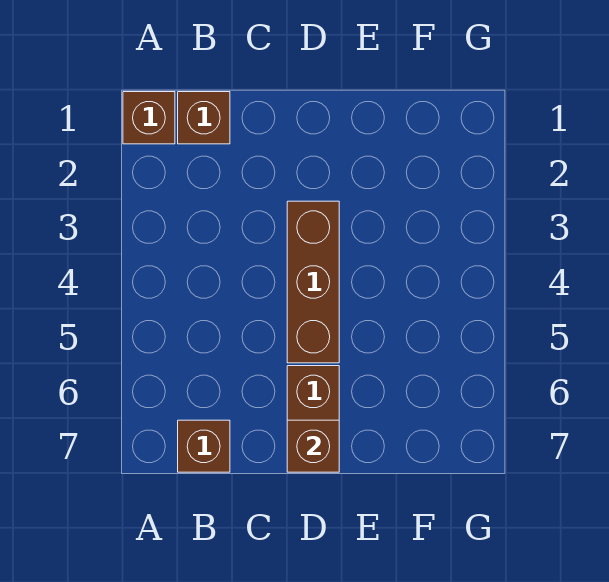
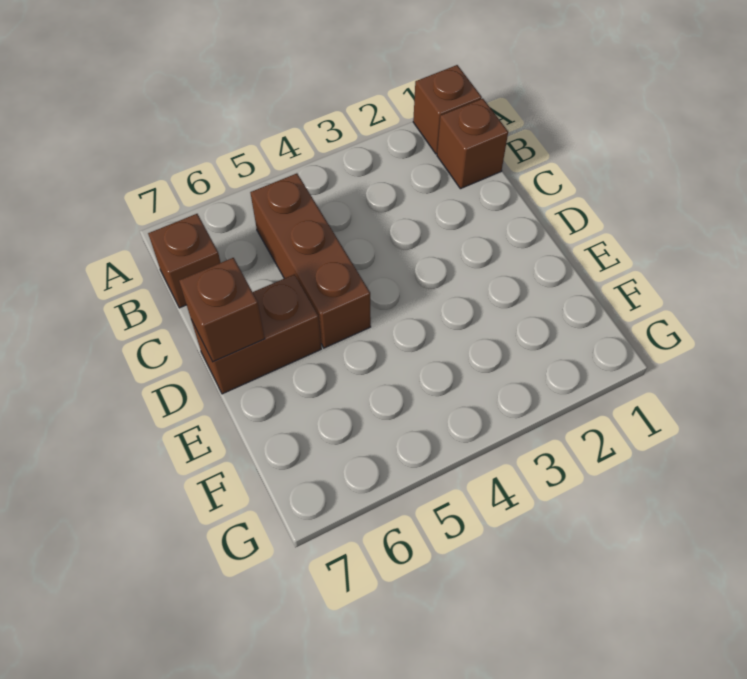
brown 1x3 brick [287,201,339,363] -> brown 1x3 brick turned to [250,173,371,348]

